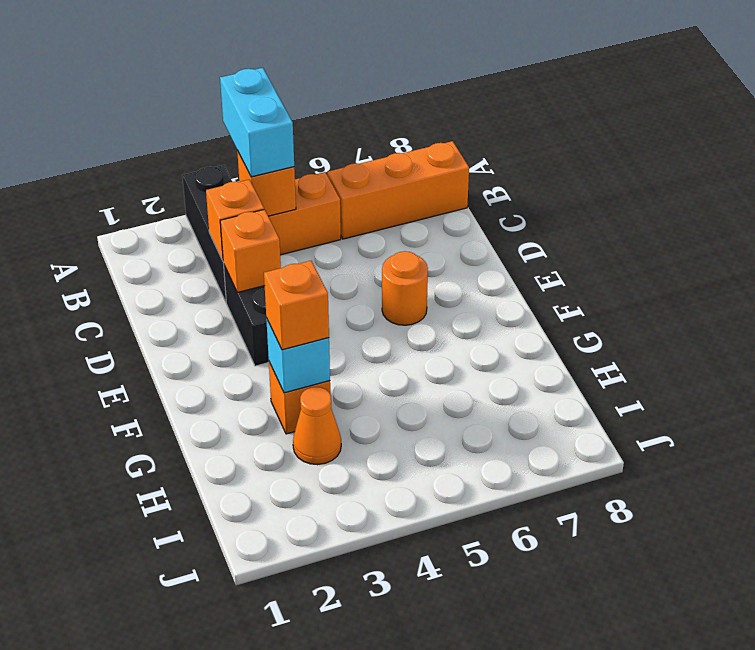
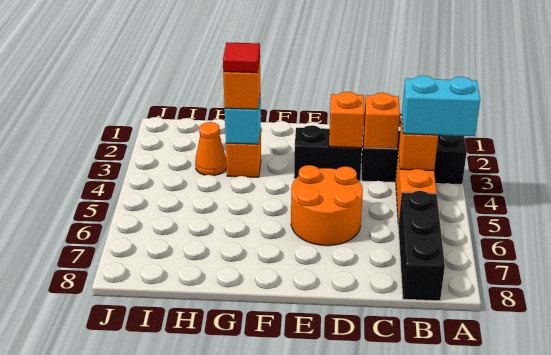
orange 1x3 brick [327,141,469,239] -> black 1x3 brick [398,191,445,301]
orange 1x1 round brick [382,251,428,325] -> orange 2x2 round brick [291,165,363,246]
none -> red 1x1 tile [223,42,260,73]

